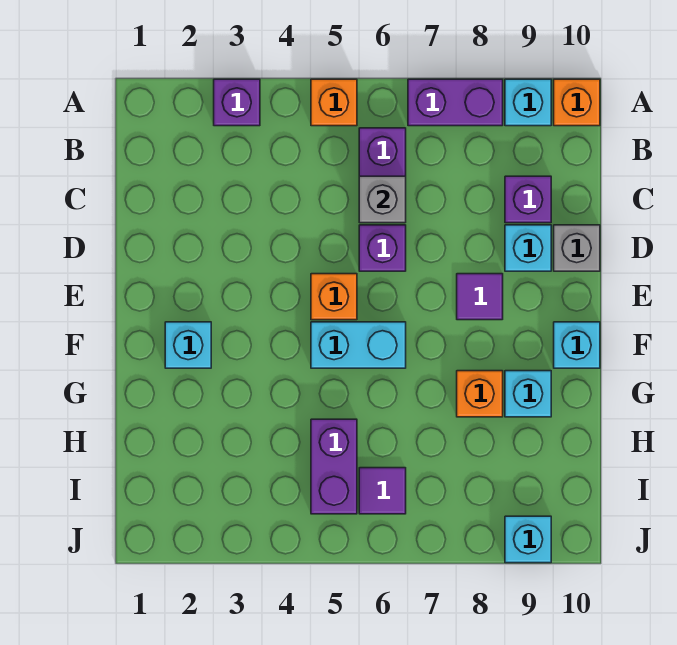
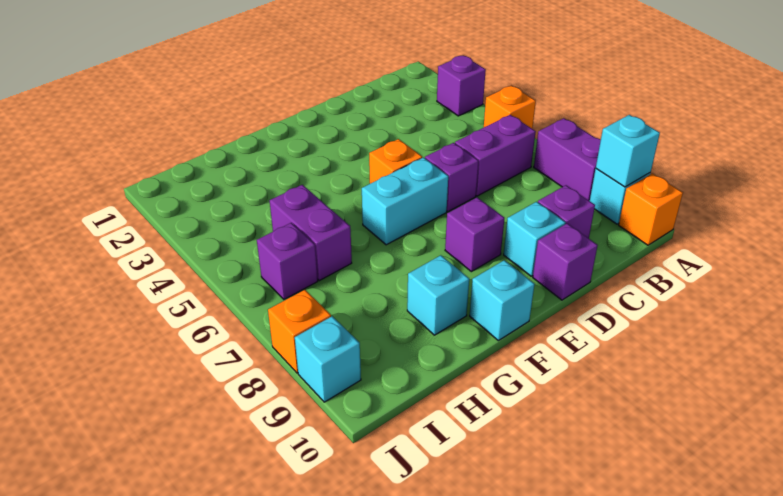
grey 1x1 brick [359,176,406,223] -> none
grey 1x1 brick [554,225,600,271] -> purple 1x1 brick [533,223,598,300]
purple 1x1 tile [457,274,503,320] -> purple 1x1 brick [445,198,504,272]
cyan 1x1 brick [165,322,211,368] -> cyan 1x1 brick moved to [596,115,660,187]
cyan 1x2 brick [311,322,406,368] -> cyan 1x2 brick turned to [362,158,448,245]
orange 1x1 brick [457,371,503,417] -> orange 1x1 brick moved to [268,290,331,373]
purple 1x2 brick [311,419,357,514] -> purple 1x2 brick turned to [270,185,352,281]
purple 1x1 tile [359,468,406,514] -> purple 1x1 brick [257,223,318,299]

